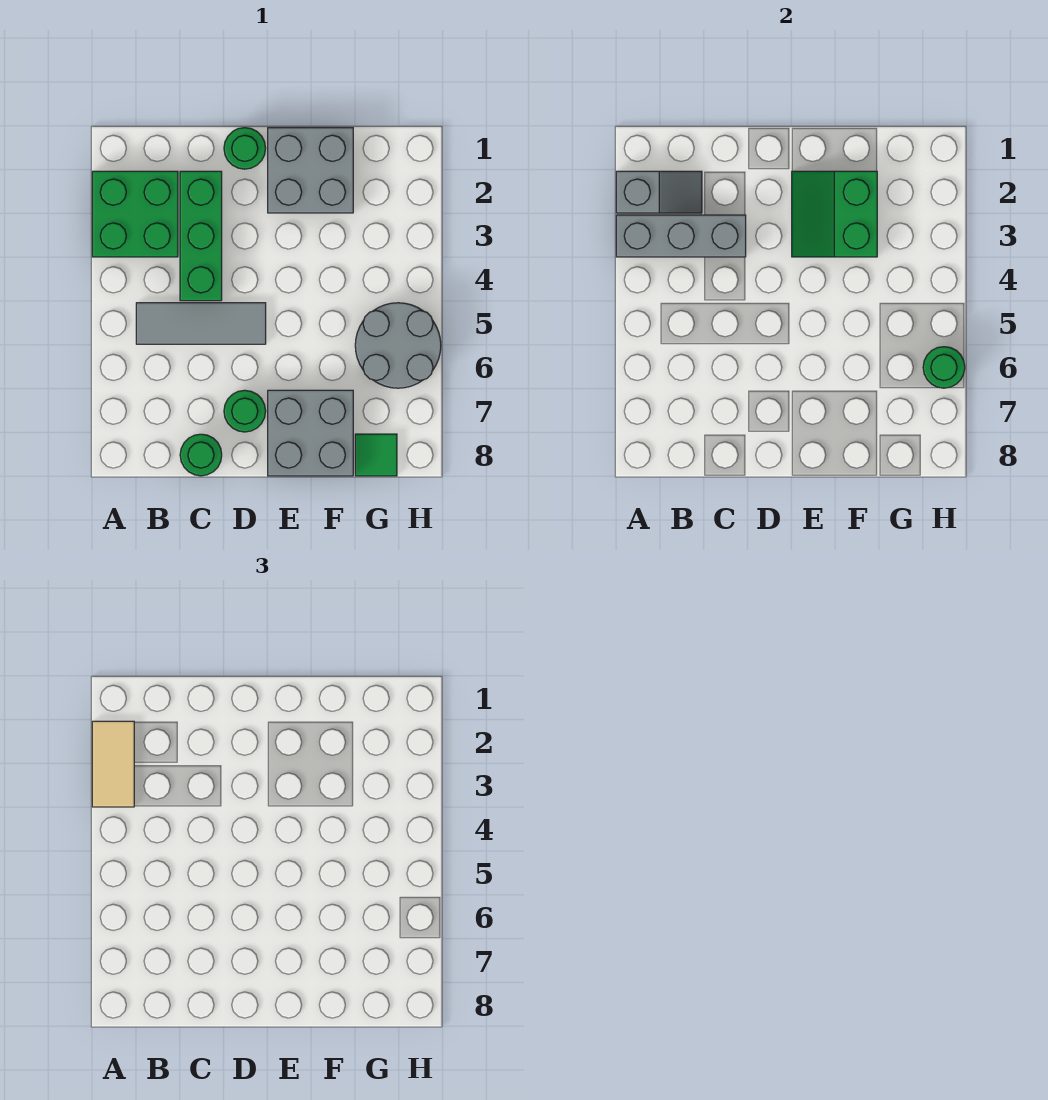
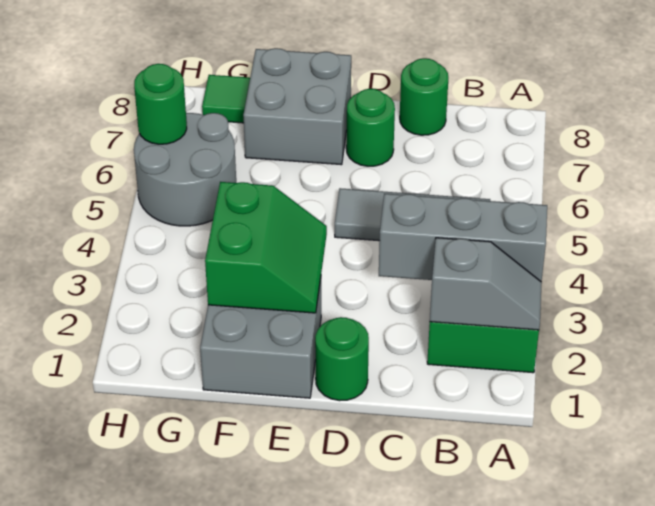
grey 1x2 slope [616,171,702,213] -> grey 1x2 slope turned to [430,238,542,330]
tan 1x2 tile [92,721,134,807] -> none
green 1x3 brick [180,171,222,301] -> none

